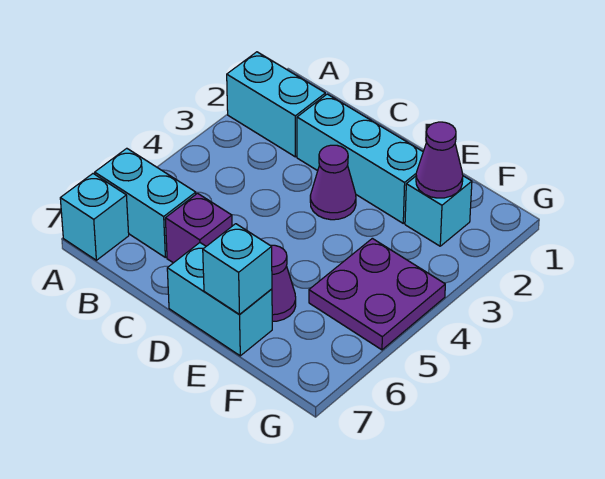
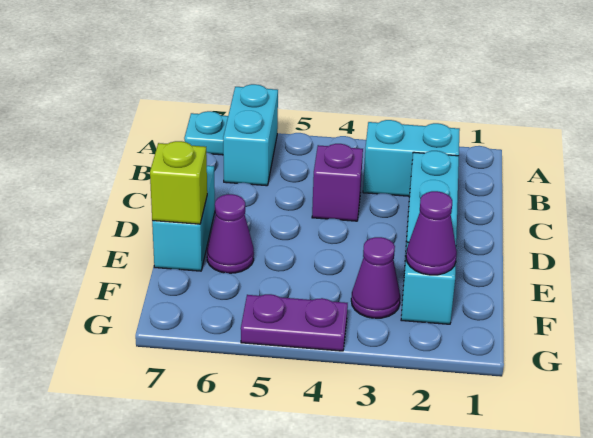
cyan 1x2 brick [227,52,325,157] -> cyan 1x2 brick turned to [363,120,460,196]
cyan 1x1 brick [60,174,129,260] -> cyan 1x1 plate [184,111,228,155]
purple 1x1 brick [165,193,232,263] -> purple 1x1 brick moved to [312,144,363,221]
purple 1x1 cone [310,145,356,220] -> purple 1x1 cone moved to [351,237,400,318]
cyan 1x1 brick [203,224,272,315] -> lime 1x1 brick [150,141,207,224]
purple 2x2 plate [309,238,445,350] -> purple 1x2 plate [241,294,348,351]

